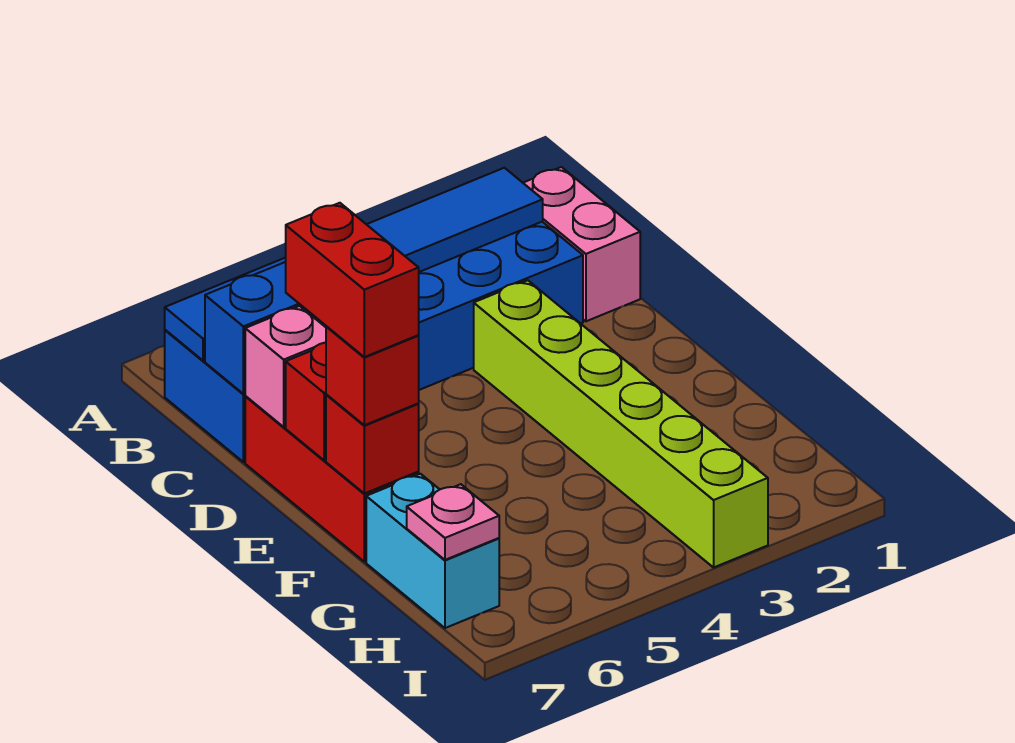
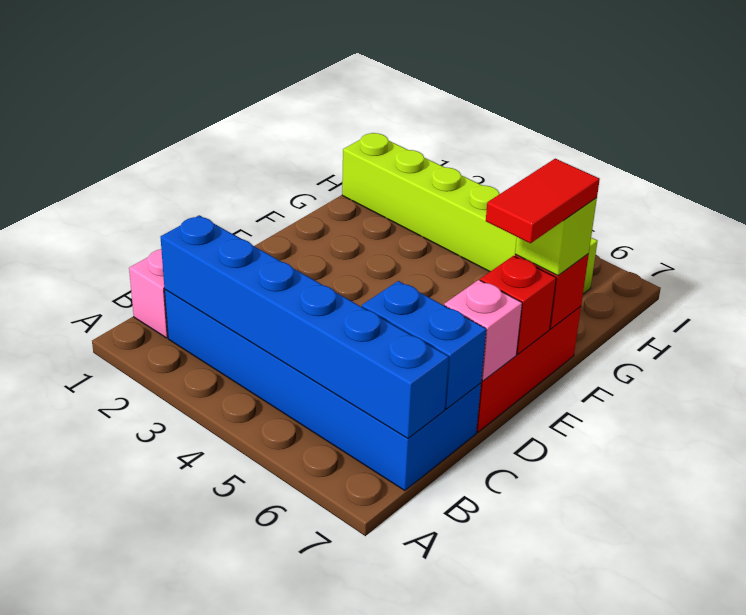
blue 1x6 tile [165,168,543,361] -> blue 1x6 brick [161,215,449,438]
lime 1x6 brick [474,280,768,567] -> lime 1x6 brick turned to [342,133,598,294]
red 1x2 brick [286,203,419,357] -> red 1x2 tile [486,159,600,243]
red 1x1 brick [326,326,419,425] -> lime 1x1 brick [515,198,597,276]
cyan 1x2 brick [366,474,499,628] -> none
pink 1x1 plate [407,484,499,560] -> none

